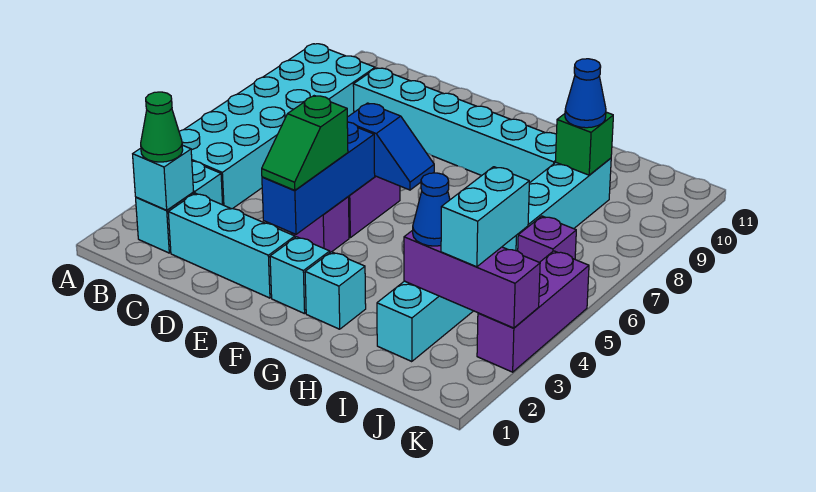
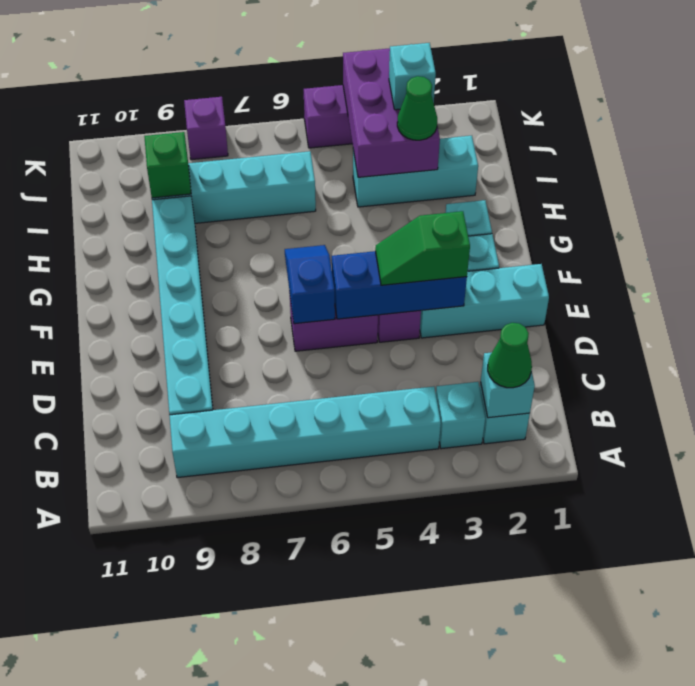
cyan 2x6 brick [179,44,375,209] -> cyan 1x6 brick [169,386,441,478]
cyan 1x3 brick [168,193,295,298] -> cyan 1x3 brick turned to [420,264,549,338]
green 1x2 slope [262,96,348,191] -> green 1x2 slope turned to [375,211,470,285]
purple 1x3 brick [404,230,540,328] -> purple 2x3 brick [343,48,440,177]
blue 1x1 cone [413,173,450,246] -> green 1x1 cone [397,76,437,140]
blue 1x1 cone [565,59,606,128] -> none
cyan 1x2 brick [441,167,529,267] -> cyan 1x1 brick [389,43,436,110]
purple 1x1 brick [518,216,576,262] -> purple 1x1 brick moved to [184,97,228,160]

